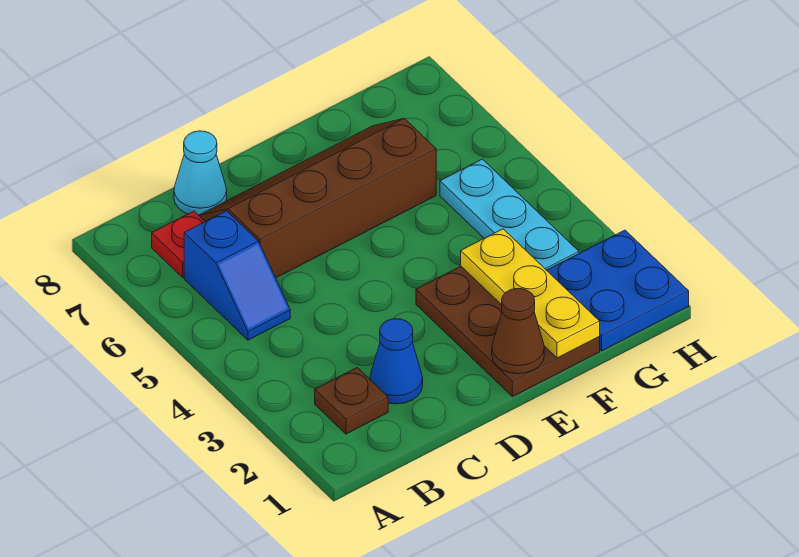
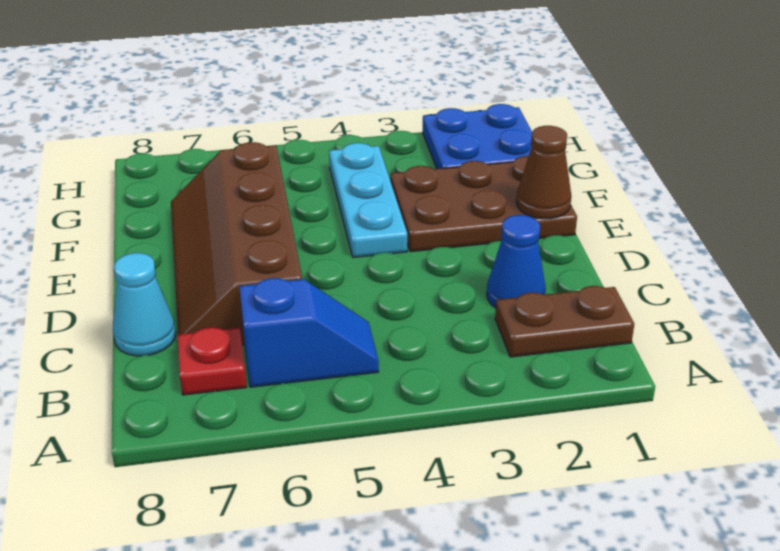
brown 1x1 plate [315,368,388,434] -> brown 1x2 plate [495,286,634,357]
yellow 1x3 plate [461,229,600,358] -> none
cyan 1x3 plate [440,159,579,270] -> cyan 1x3 plate turned to [329,143,407,258]

